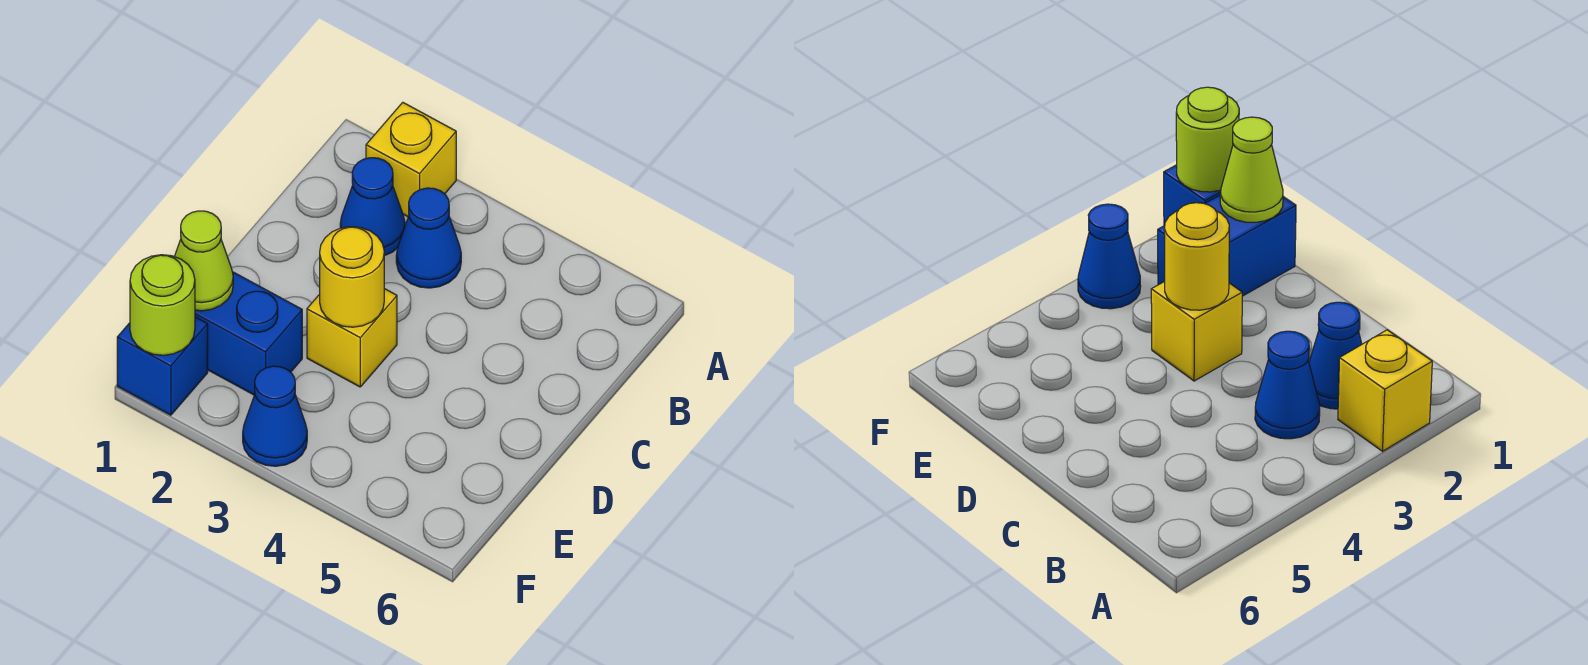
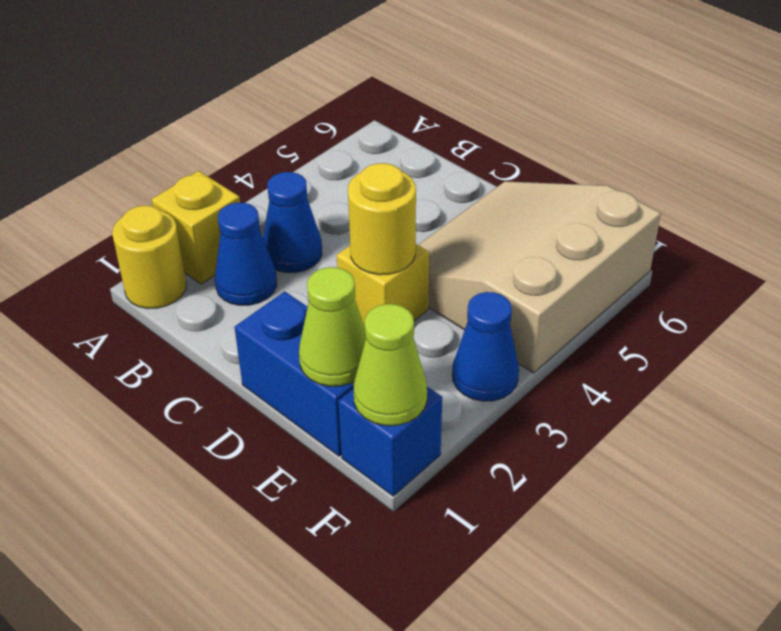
none -> yellow 1x1 round brick [112,206,186,309]
none -> tan 3x3 slope [419,181,661,373]
blue 1x2 brick [195,272,302,395] -> blue 1x2 brick turned to [235,291,354,456]
lime 1x1 round brick [130,255,195,355] -> lime 1x1 cone [353,304,427,426]

